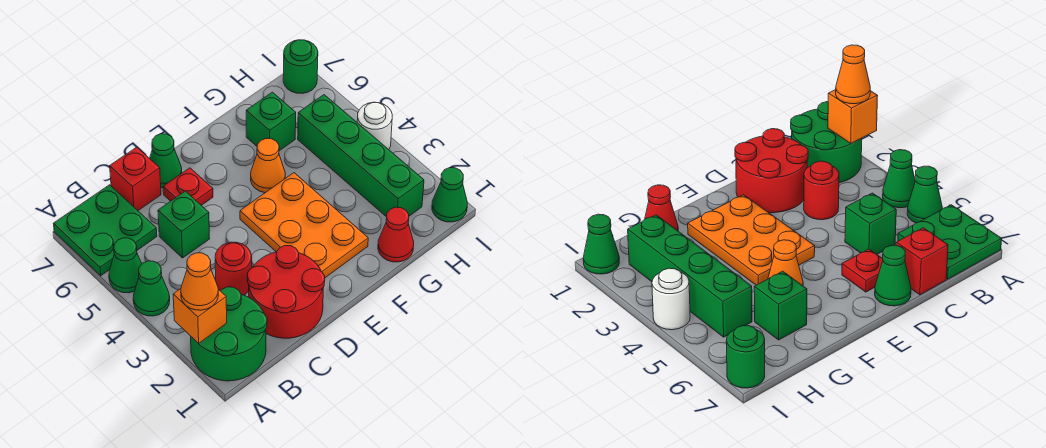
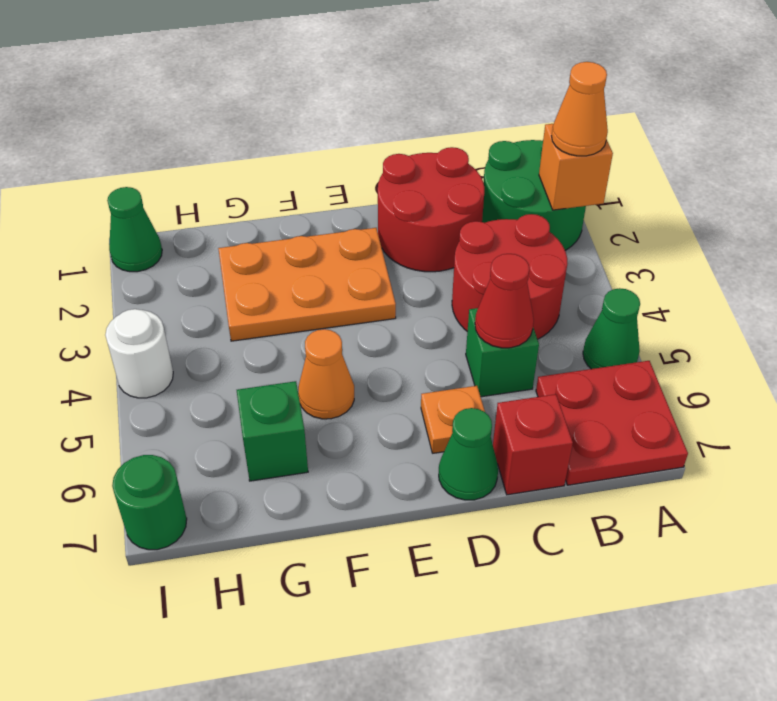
green 1x1 cone [133,261,170,316] -> none
green 2x2 plate [54,185,157,276] -> red 2x2 plate [536,361,688,485]
red 1x1 round brick [215,242,252,295] -> red 2x2 round brick [452,214,567,339]
red 1x1 plate [163,168,213,205] -> orange 1x1 plate [421,386,485,453]
orange 2x3 plate [240,173,368,278] -> orange 2x3 plate turned to [218,228,396,341]
red 1x1 cone [378,207,414,262] -> red 1x1 cone moved to [475,254,534,348]
green 1x4 brick [298,95,424,217] -> none

